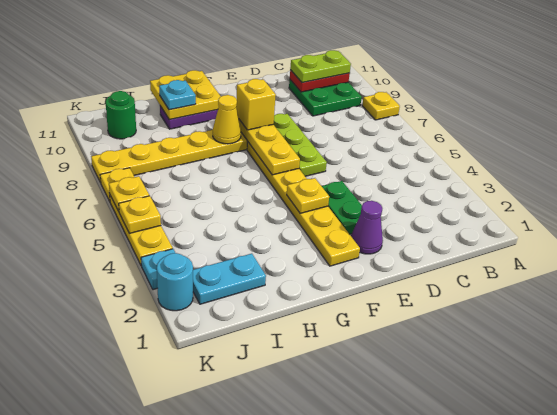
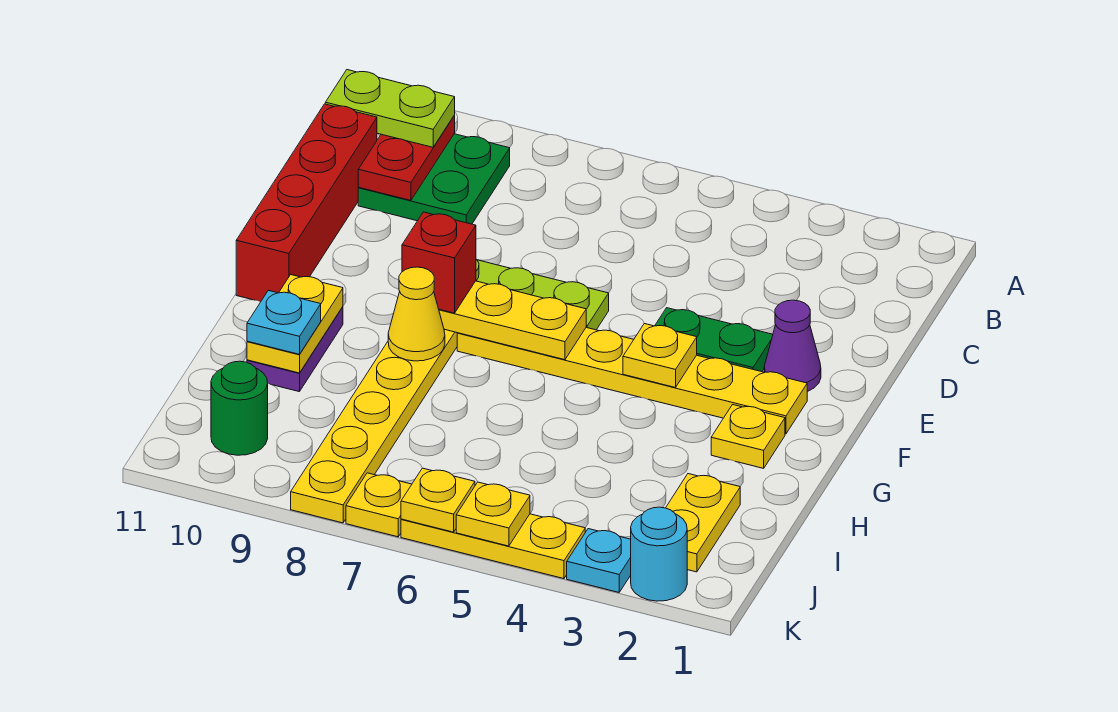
yellow 1x1 plate [362,92,400,120] -> yellow 1x1 plate moved to [711,405,785,468]
lime 1x2 plate [290,50,351,83] -> lime 1x2 plate turned to [325,70,455,147]
none -> red 1x4 brick [236,104,377,302]
yellow 1x1 brick [236,79,276,130] -> red 1x1 brick [402,212,476,313]
yellow 2x2 plate [150,70,221,120] -> yellow 1x2 plate [247,275,343,373]
cyan 1x2 plate [193,254,266,304] -> yellow 1x2 plate [666,474,740,572]

